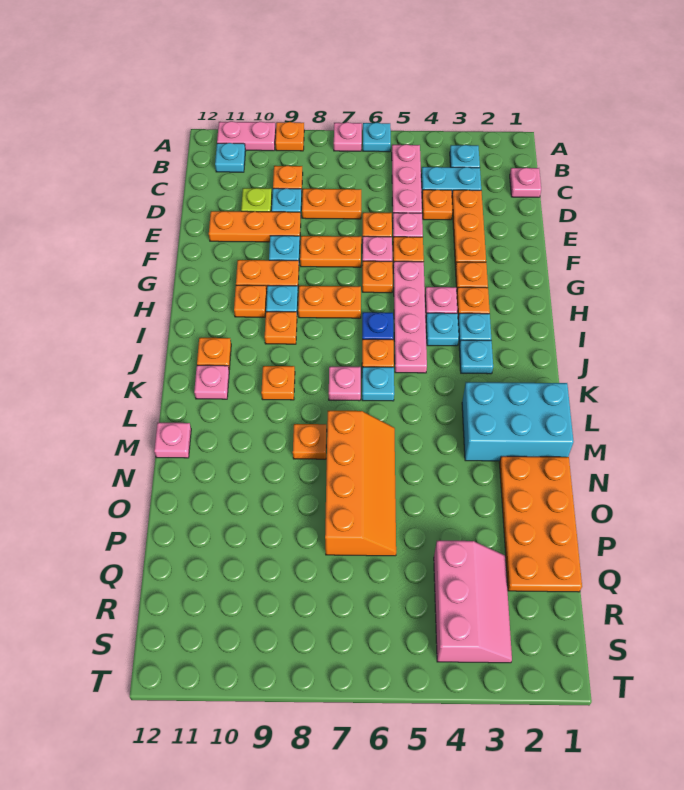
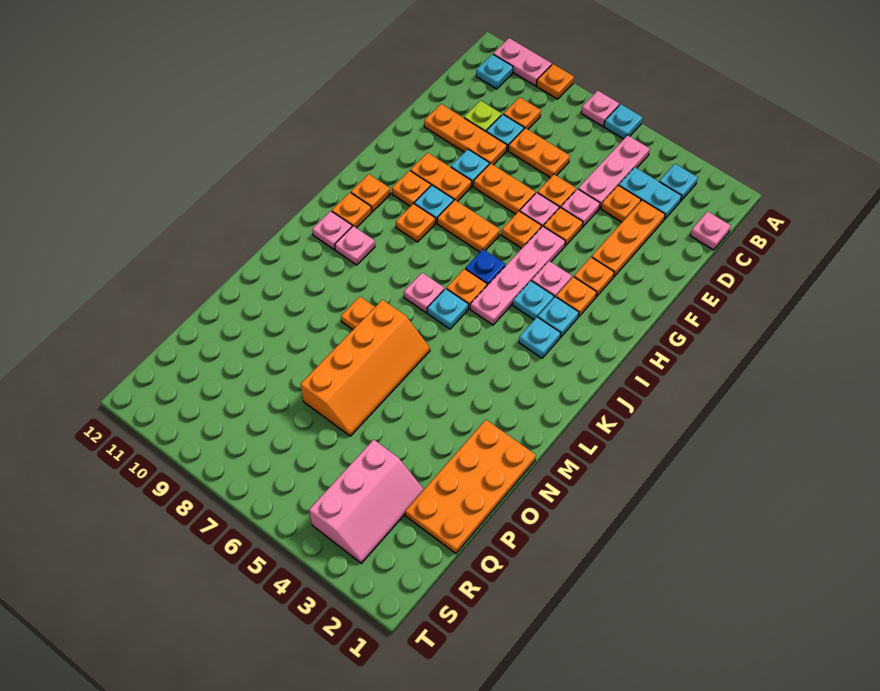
orange 1x1 plate [261,366,295,400] -> orange 1x1 plate moved to [351,174,390,212]
cyan 2x3 brick [462,382,574,461] -> none
pink 1x1 plate [154,423,191,458] -> pink 1x1 plate moved to [335,226,375,265]

